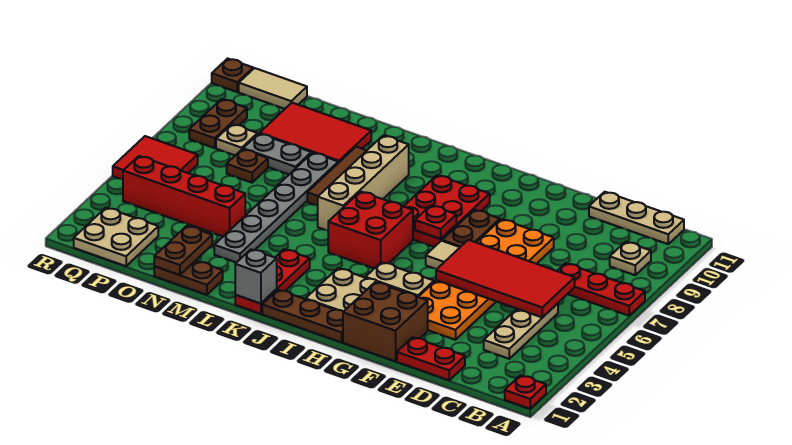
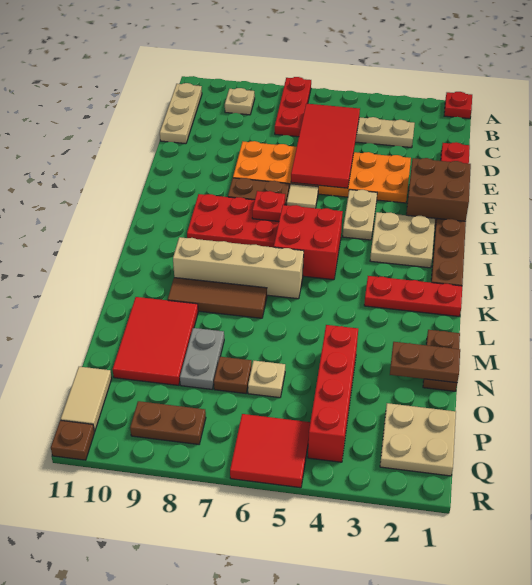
grey 1x1 brick [235,249,277,304] -> none
grey 1x6 plate [214,153,338,263] -> none
tan 1x1 plate [216,124,258,155] -> tan 1x1 plate moved to [248,361,285,398]

